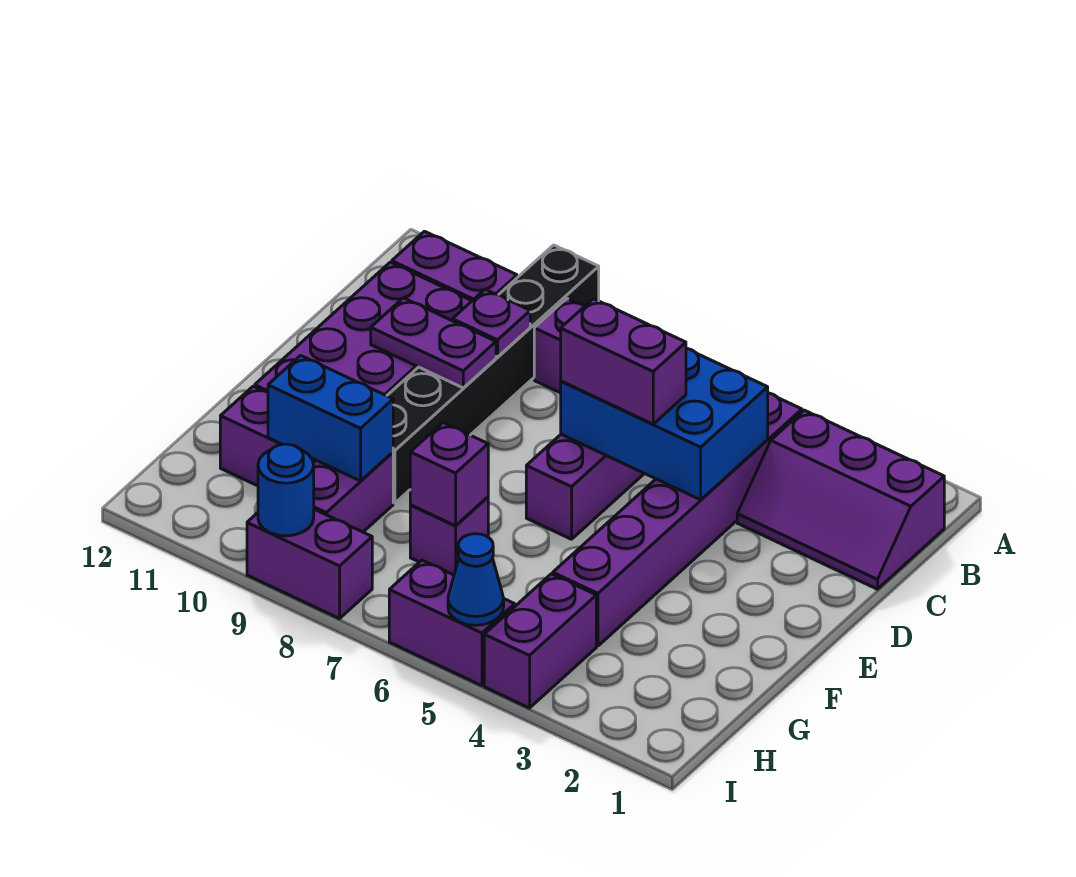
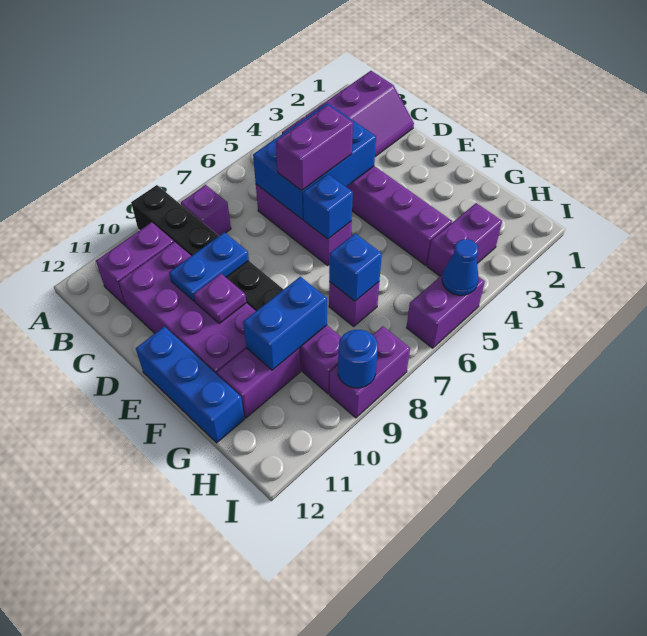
purple 1x1 plate [452,289,530,357] -> purple 1x1 plate moved to [194,274,246,324]
purple 1x2 plate [371,298,496,388] -> blue 1x2 plate [169,232,249,301]
none -> blue 1x1 brick [303,174,353,239]
none -> blue 1x3 brick [136,327,244,443]
purple 1x1 brick [410,423,488,526] -> blue 1x1 brick [329,233,382,301]
purple 1x2 brick [484,574,596,708] -> purple 1x2 brick turned to [427,203,502,276]

